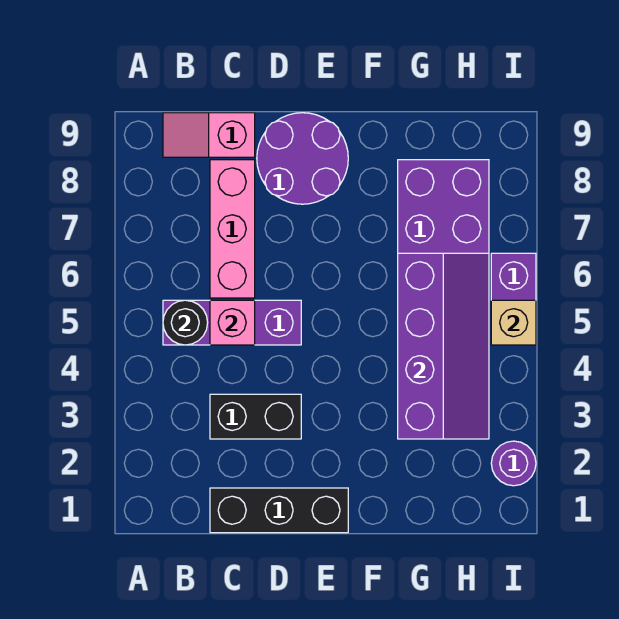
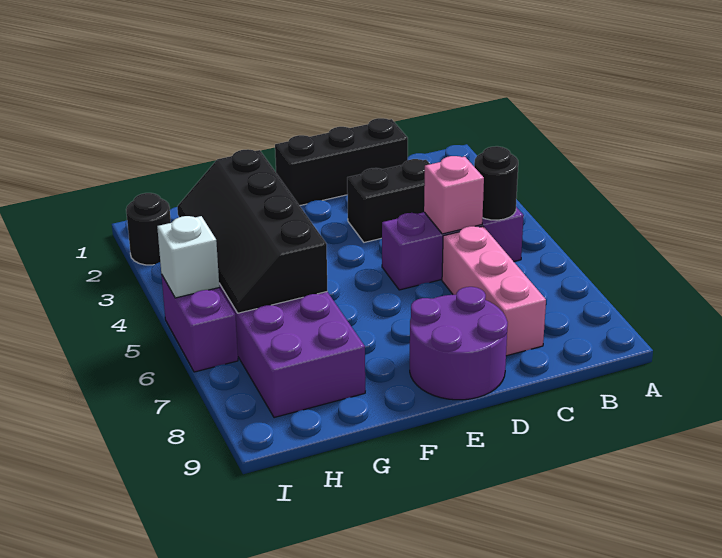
pink 1x2 slope [163,113,255,157] -> none
purple 2x4 slope [398,253,489,439] -> black 2x4 slope [177,149,328,313]
purple 1x1 round brick [491,441,536,486] -> black 1x1 round brick [126,193,171,265]
tan 1x1 brick [491,300,536,345] -> white 1x1 brick [157,216,219,298]

